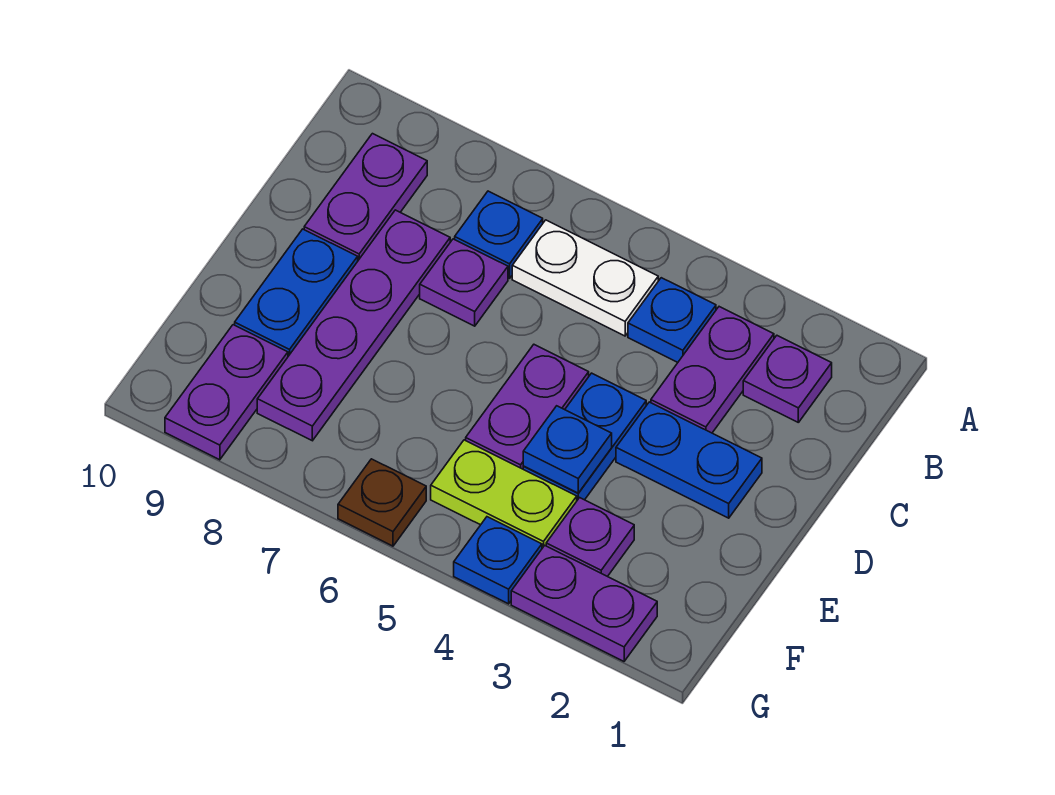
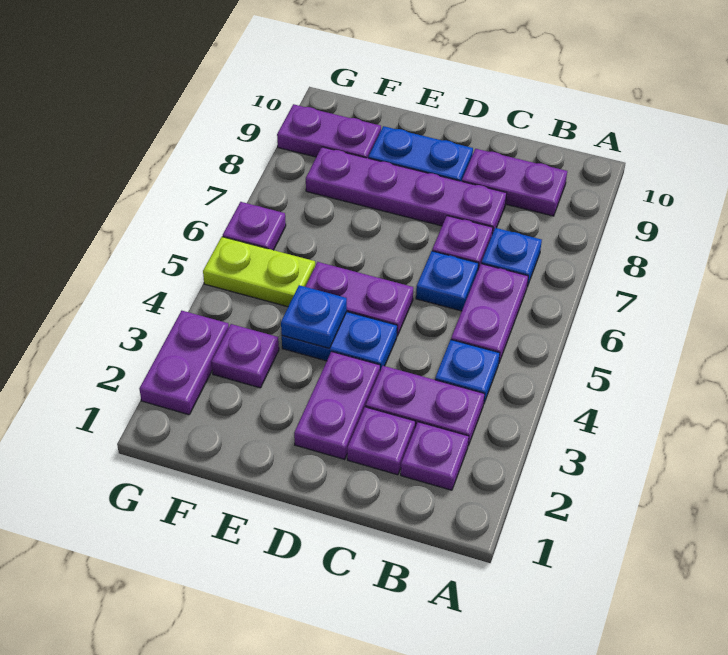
white 1x2 plate [512,220,658,336] -> purple 1x2 plate [451,264,528,362]
none -> purple 1x1 plate [347,407,415,475]
blue 1x2 plate [616,402,762,518] -> purple 1x2 plate [294,352,380,459]
lime 1x2 plate [431,440,577,548] -> lime 1x2 plate turned to [203,237,315,307]
blue 1x1 plate [454,517,542,604] -> blue 1x1 plate moved to [416,251,478,311]
brown 1x1 plate [338,459,426,546] -> purple 1x1 plate [223,202,286,250]

